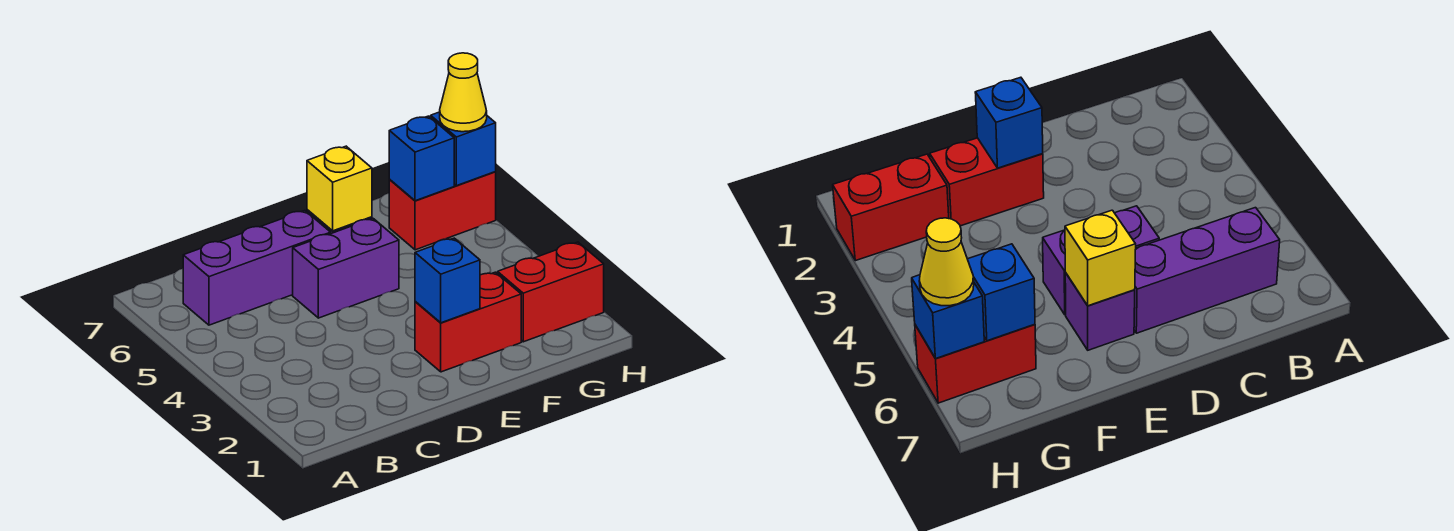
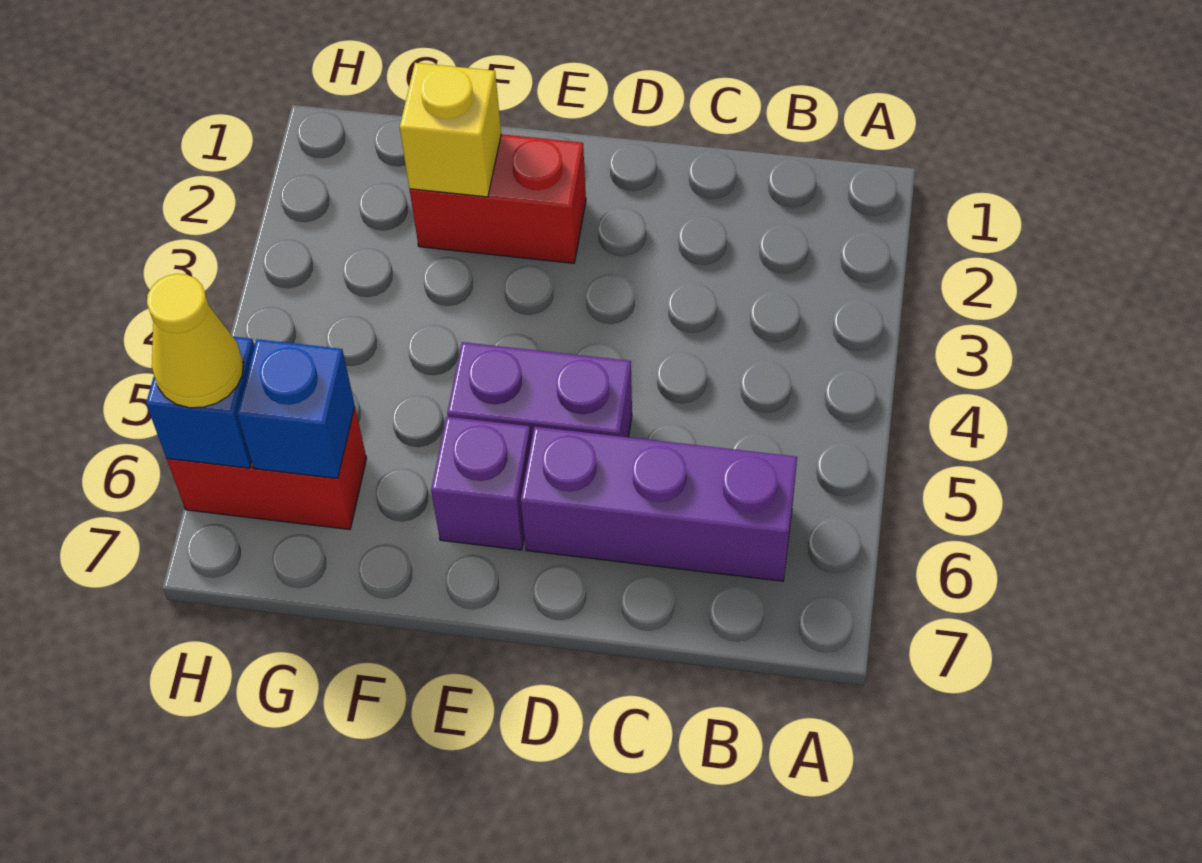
blue 1x1 brick [415,238,480,323] -> none
yellow 1x1 brick [307,146,372,231] -> yellow 1x1 brick moved to [400,63,501,197]
red 1x2 brick [498,242,604,342] -> none

